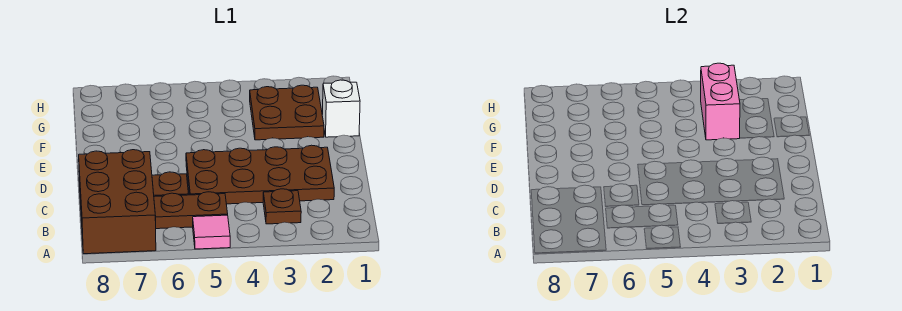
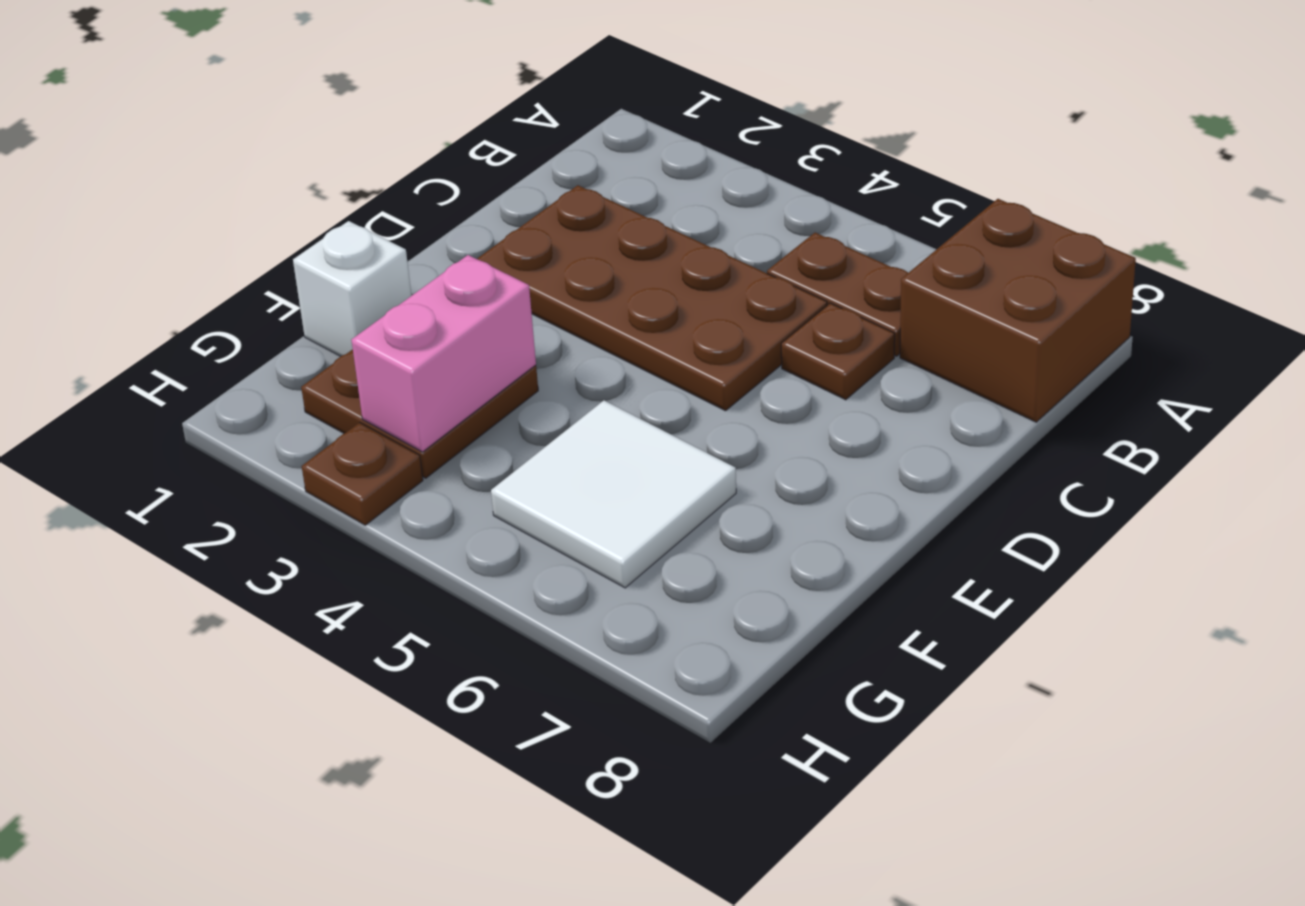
pink 1x1 tile [193,215,230,249] -> none
brown 2x3 brick [79,150,156,254] -> brown 2x2 brick [900,199,1136,422]
brown 1x1 plate [263,189,301,224] -> brown 1x1 plate moved to [302,423,423,525]
none -> white 2x2 tile [491,400,736,588]

